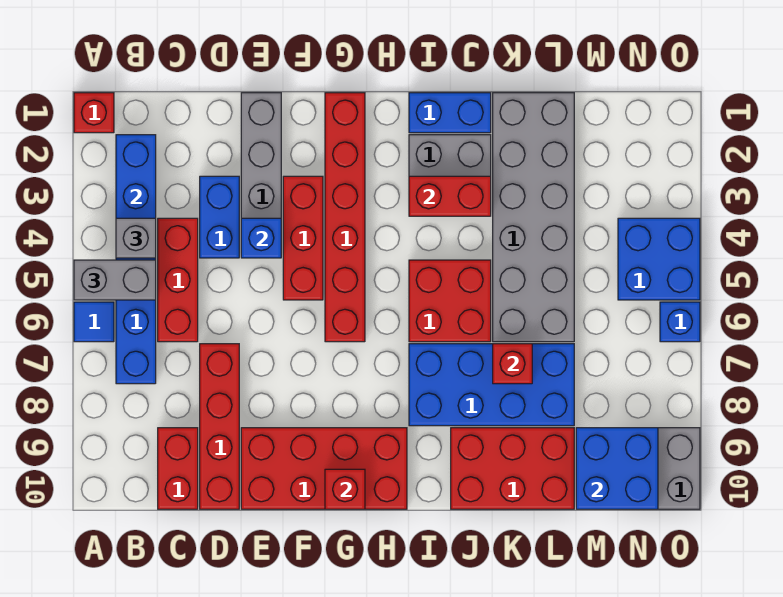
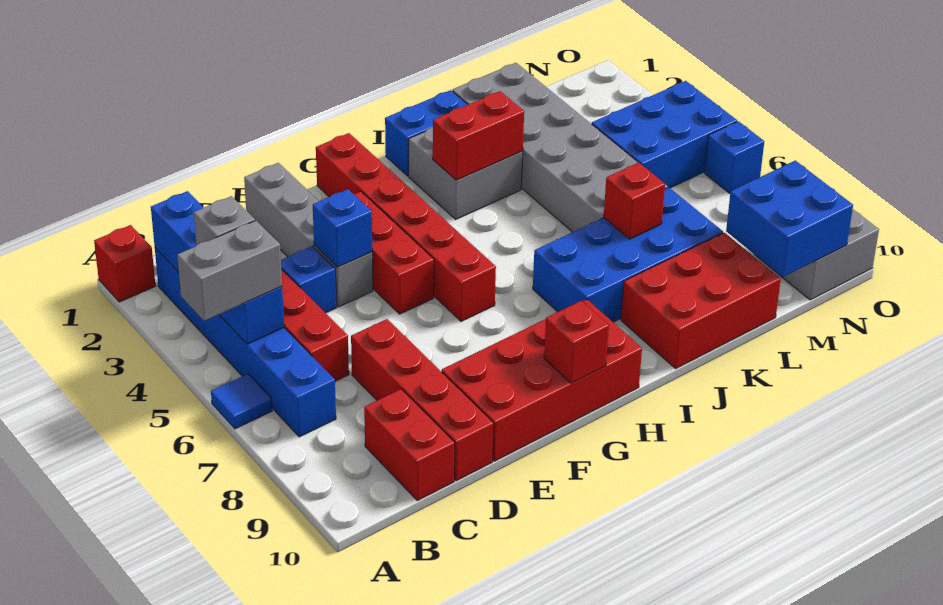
blue 1x2 brick [200,176,239,258] -> blue 1x1 brick [281,246,337,313]
red 2x2 brick [409,260,491,342] -> none
blue 2x2 brick [618,218,700,300] -> blue 2x3 brick [592,81,737,188]

